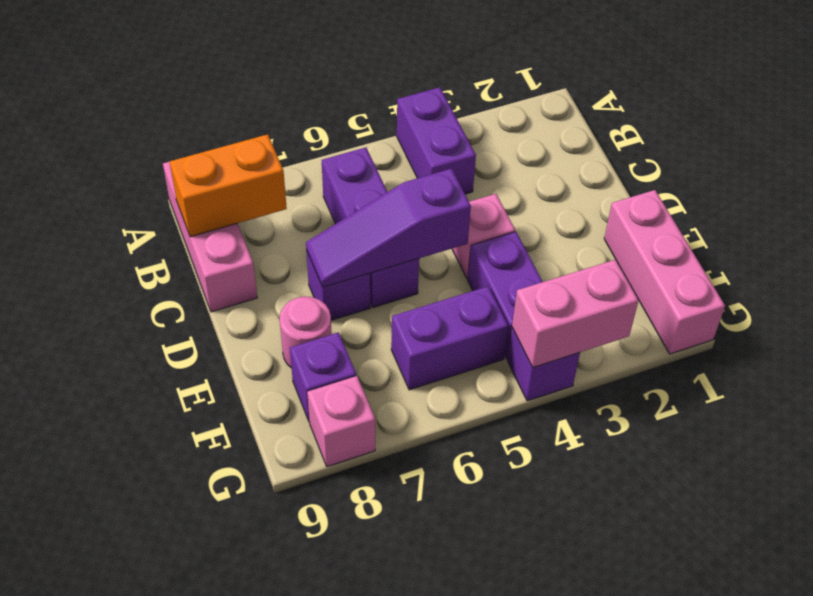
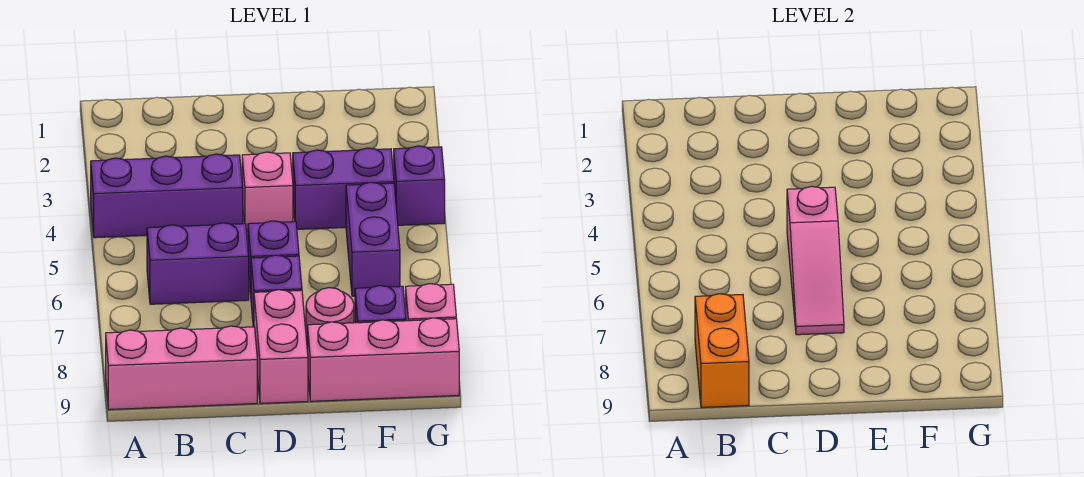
purple 1x2 brick [397,87,476,194] -> purple 1x3 brick [91,154,243,238]
purple 1x3 slope [306,169,471,287] -> pink 1x3 slope [787,186,844,335]
pink 1x3 brick [604,190,725,354] -> pink 1x3 brick moved to [308,318,459,401]
pink 1x2 brick [512,260,639,367] -> pink 1x2 brick moved to [254,290,308,403]

